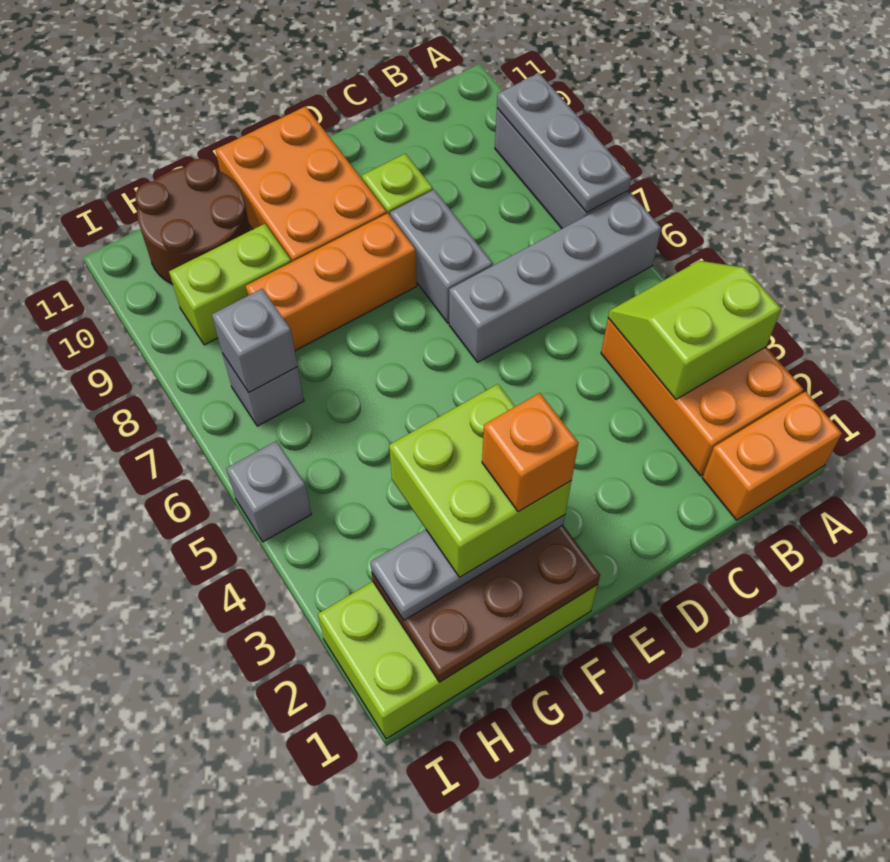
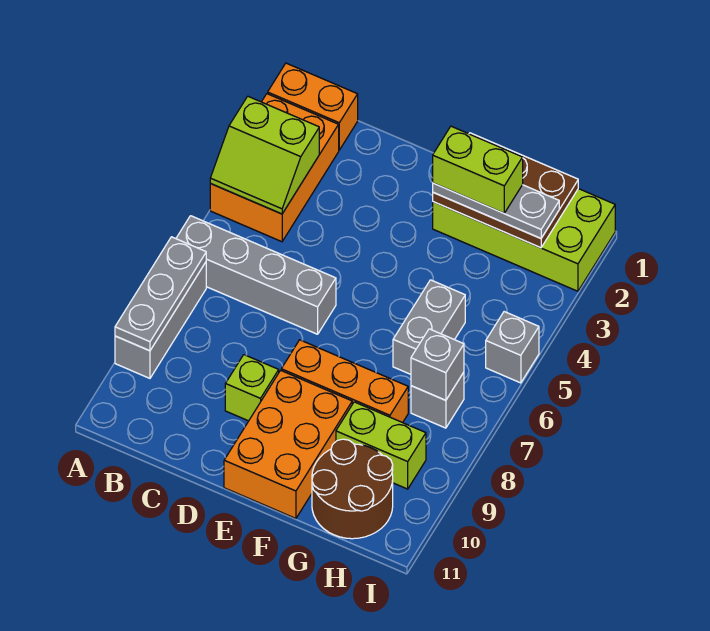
grey 1x2 brick [390,190,493,323] -> grey 1x2 brick moved to [393,280,465,374]
lime 2x2 brick [389,384,571,577] -> lime 1x2 brick [433,126,523,213]
orange 1x1 brick [482,393,578,512] -> none

